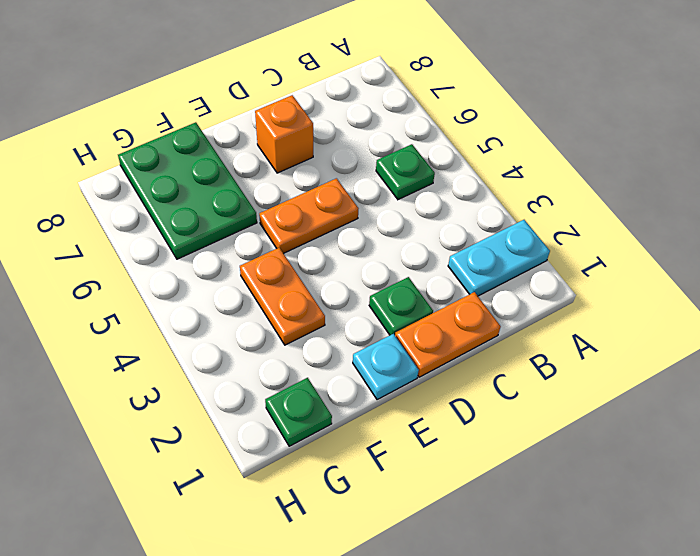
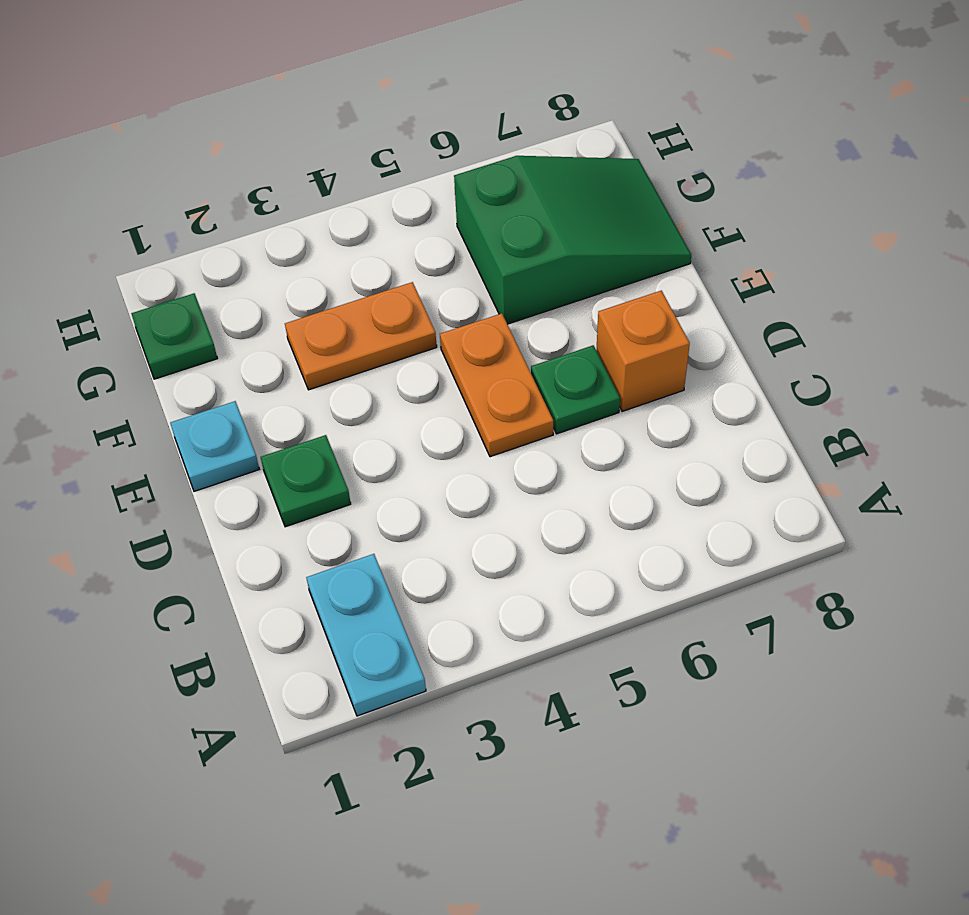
green 1x1 plate [376,144,435,200] -> green 1x1 plate moved to [531,345,620,434]
orange 1x2 plate [395,292,501,377] -> none
green 2x3 plate [118,122,257,259] -> green 2x3 slope [454,156,691,324]

